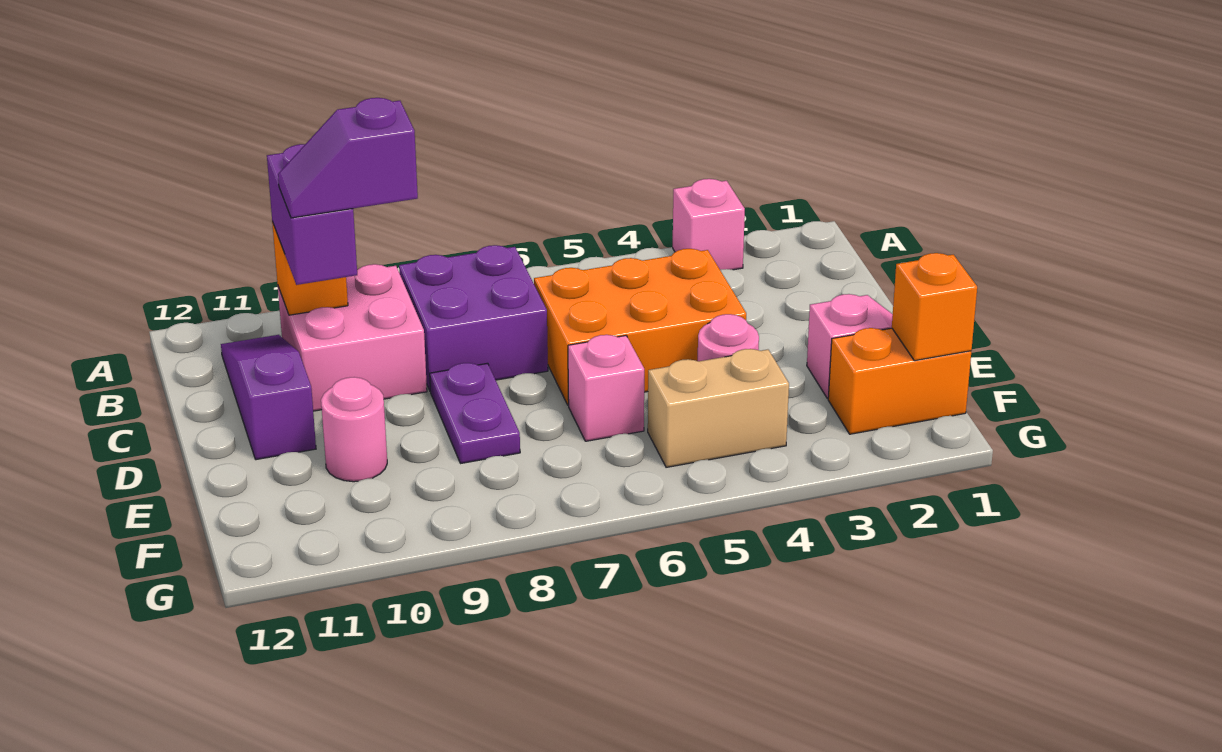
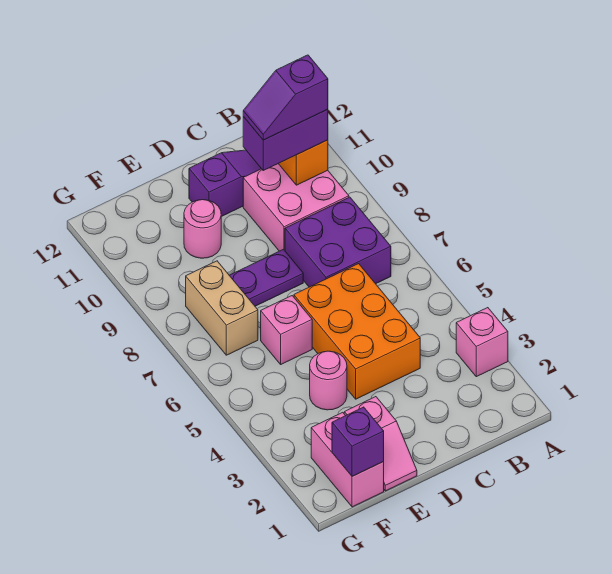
purple 1x2 slope [278,98,418,218] -> purple 1x2 slope turned to [243,55,328,140]
orange 1x2 brick [828,328,971,434] -> pink 1x2 brick [311,412,384,507]
orange 1x1 brick [892,253,977,361] -> purple 1x1 brick [332,407,384,476]
tan 1x2 brick [648,349,789,467] -> tan 1x2 brick moved to [186,261,258,355]

